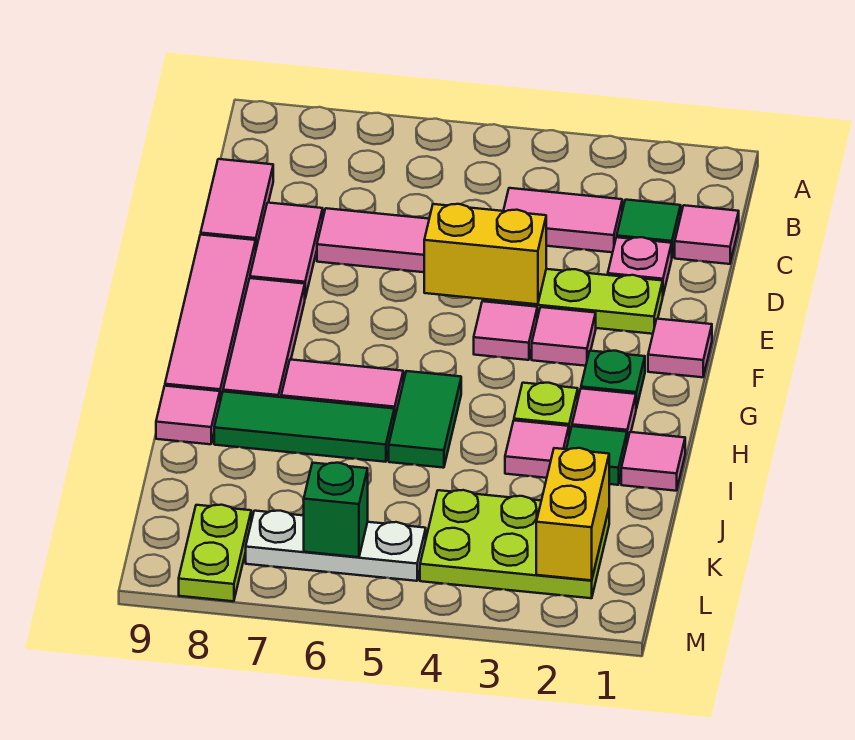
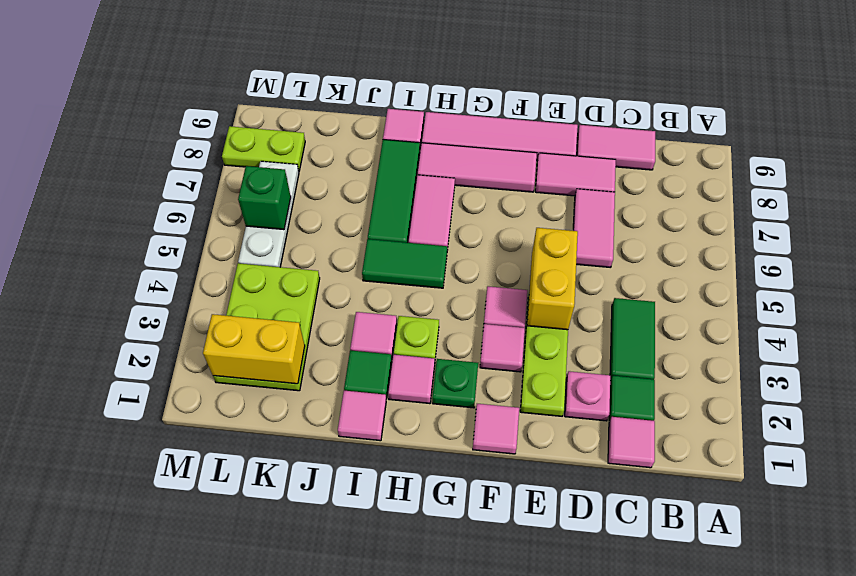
pink 1x2 tile [504,188,622,252] -> green 1x2 tile [610,298,655,380]

